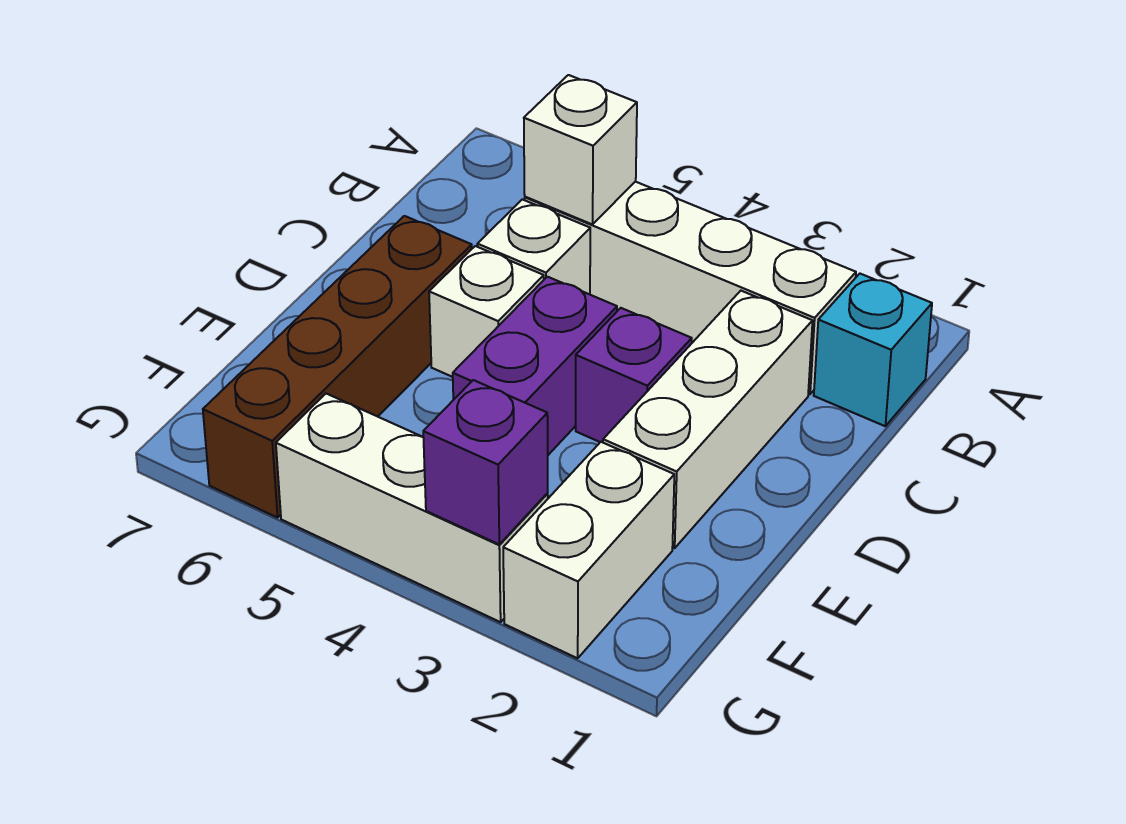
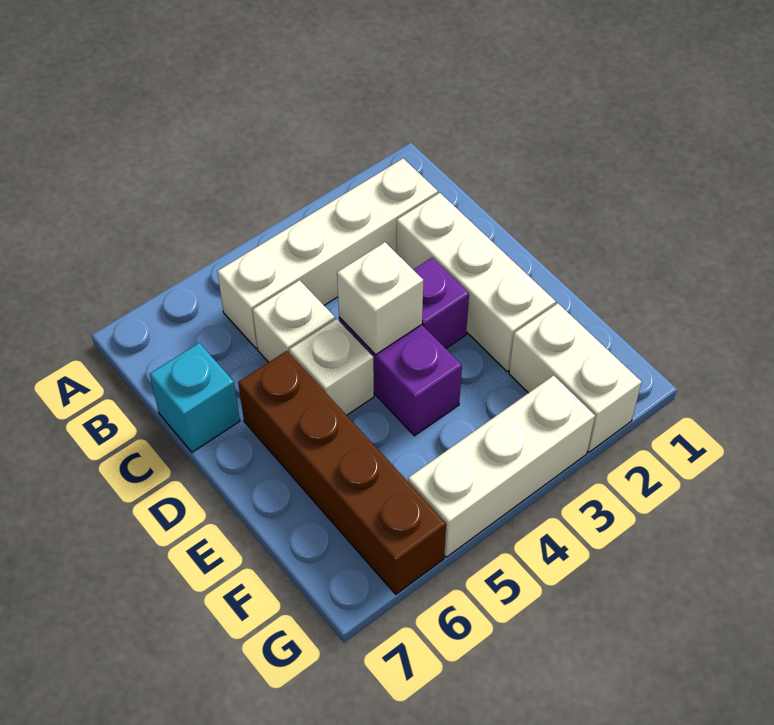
cyan 1x1 brick [814,274,932,426] -> cyan 1x1 brick moved to [150,343,240,452]
white 1x1 brick [524,75,637,225] -> white 1x1 brick moved to [337,242,423,355]
purple 1x1 brick [423,380,548,544] -> none

